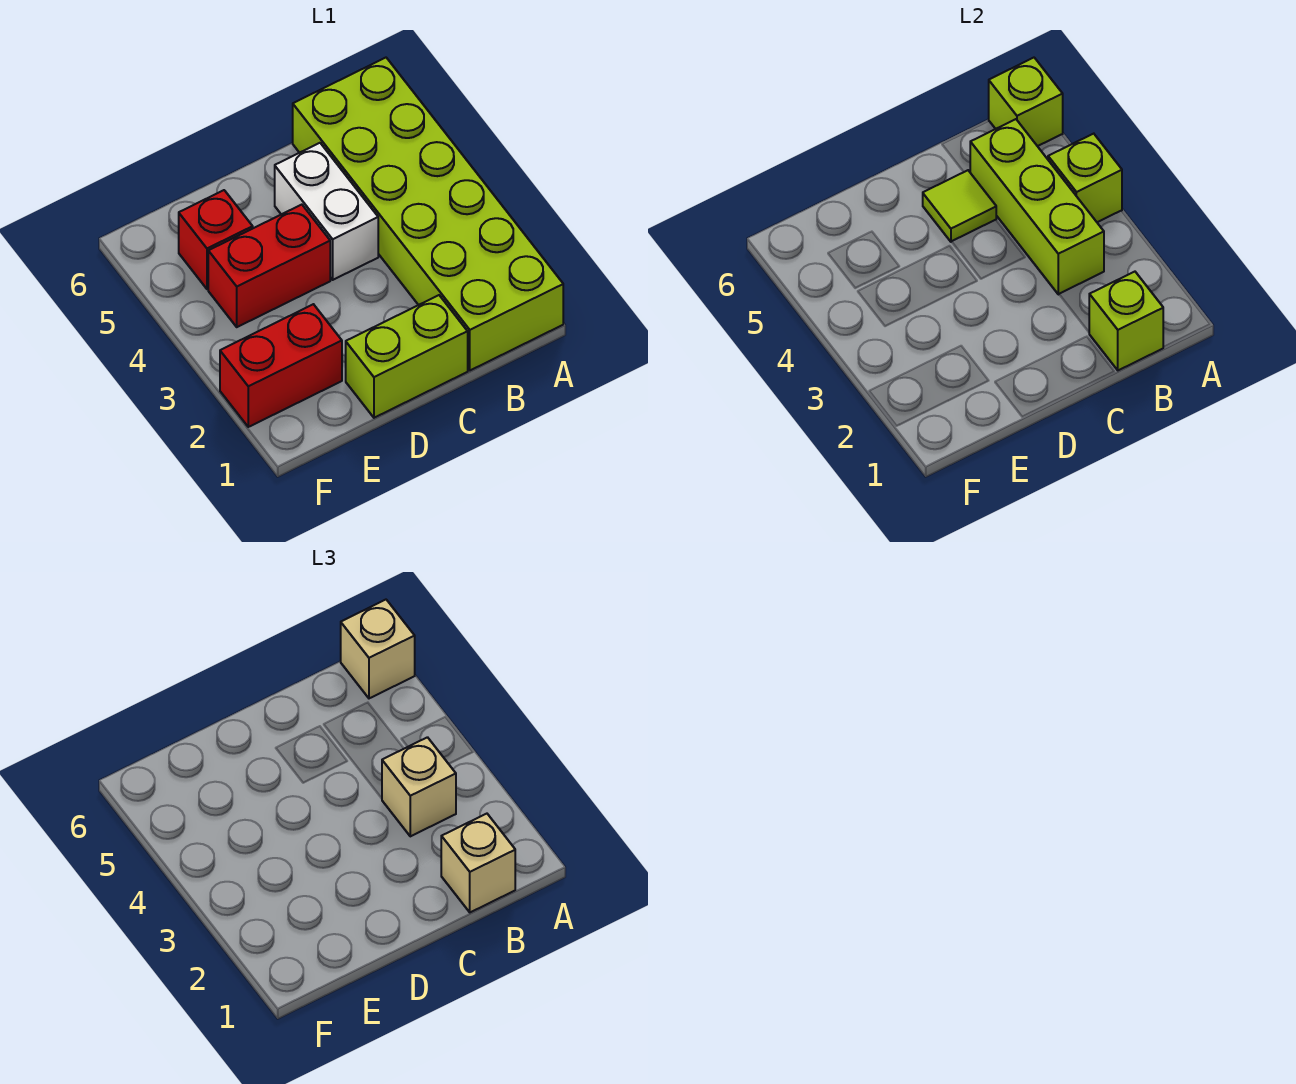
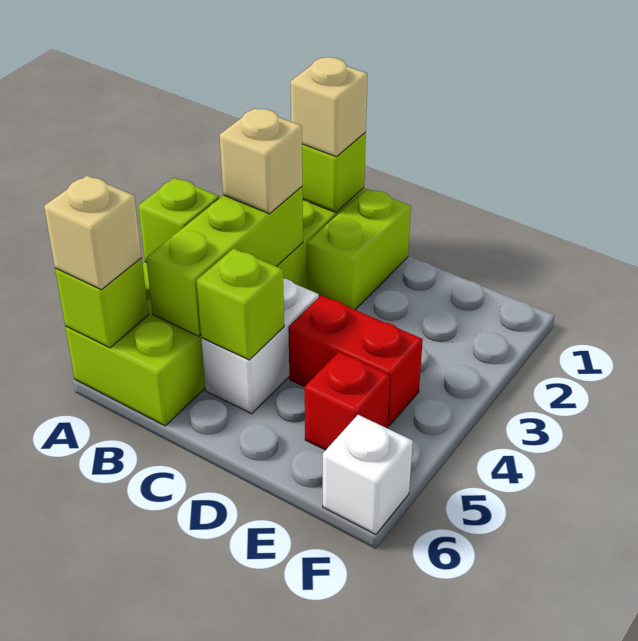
lime 1x2 brick [346,295,468,418] -> lime 1x2 brick turned to [307,189,411,310]
lime 1x1 tile [923,170,996,242] -> lime 1x1 brick [197,248,284,360]
red 1x2 brick [220,304,342,427] -> none
none -> white 1x1 brick [323,415,413,534]

